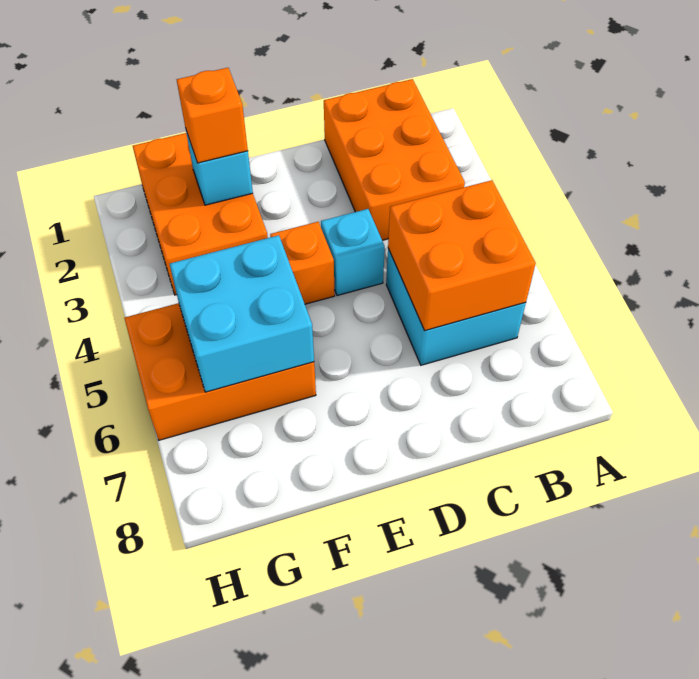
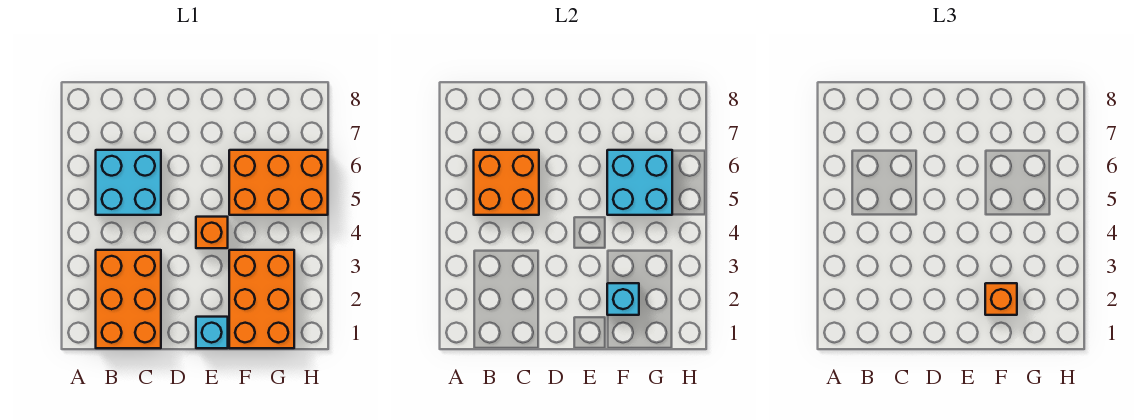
cyan 1x1 brick [321,209,385,296] -> cyan 1x1 brick moved to [196,317,228,348]

